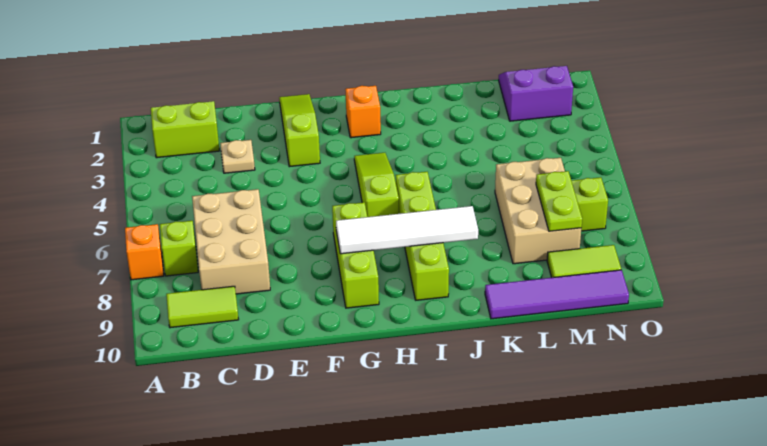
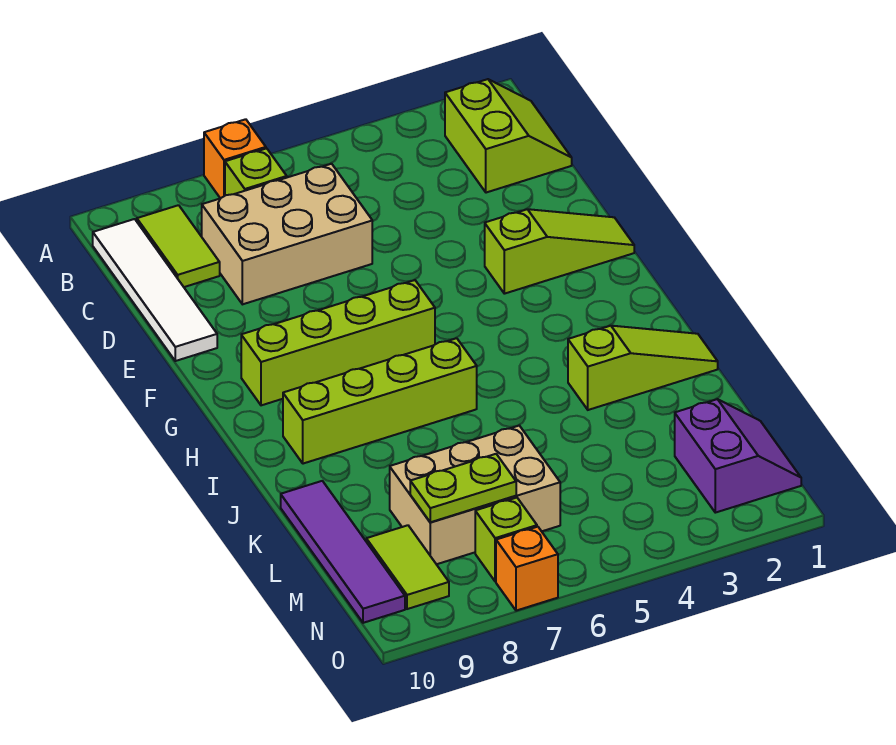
tan 1x1 plate [220,140,255,173] -> none
lime 1x3 brick [332,202,379,308] -> lime 1x4 brick [241,280,435,405]
white 1x4 tile [336,206,478,254] -> white 1x4 tile moved to [93,219,217,361]
orange 1x1 brick [345,86,381,138] -> orange 1x1 brick moved to [496,527,558,611]
lime 1x3 slope [354,153,399,217] -> lime 1x3 slope moved to [568,326,718,410]

